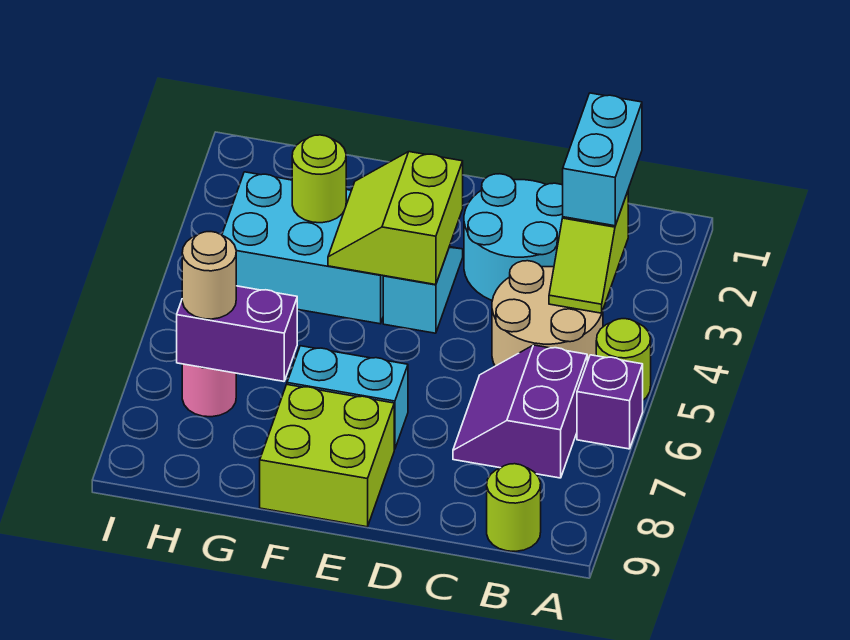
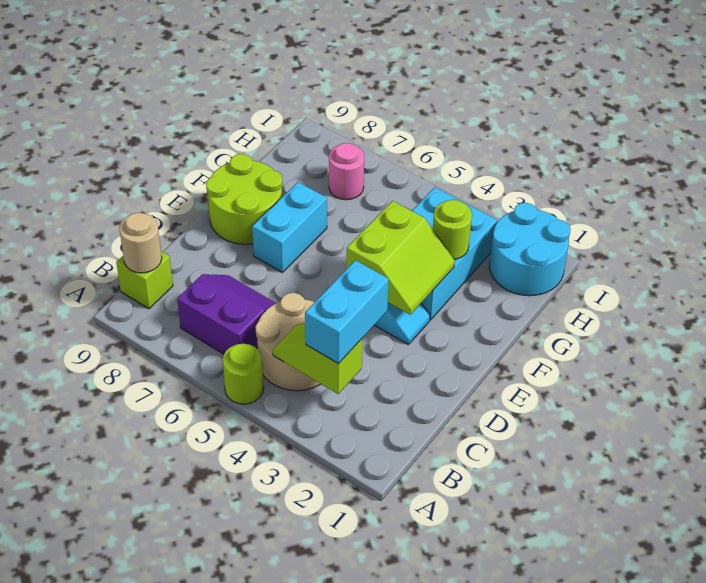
purple 1x1 brick [577,355,643,449] -> none
cyan 1x2 brick [563,93,642,226] -> cyan 1x2 brick turned to [305,260,389,364]
lime 1x1 round brick [487,464,541,551] -> lime 1x1 brick [116,251,173,309]
cyan 2x2 round brick [464,174,563,300] -> cyan 2x2 round brick moved to [490,203,571,296]
lime 2x2 slope [328,152,463,285] -> lime 2x2 slope turned to [346,201,455,315]
lime 2x2 brick [260,385,394,527] -> lime 2x2 round brick [206,154,283,244]
purple 1x2 brick [177,286,297,381] -> none
tan 1x1 round brick [182,232,236,319] -> tan 1x1 round brick moved to [119,213,162,273]

